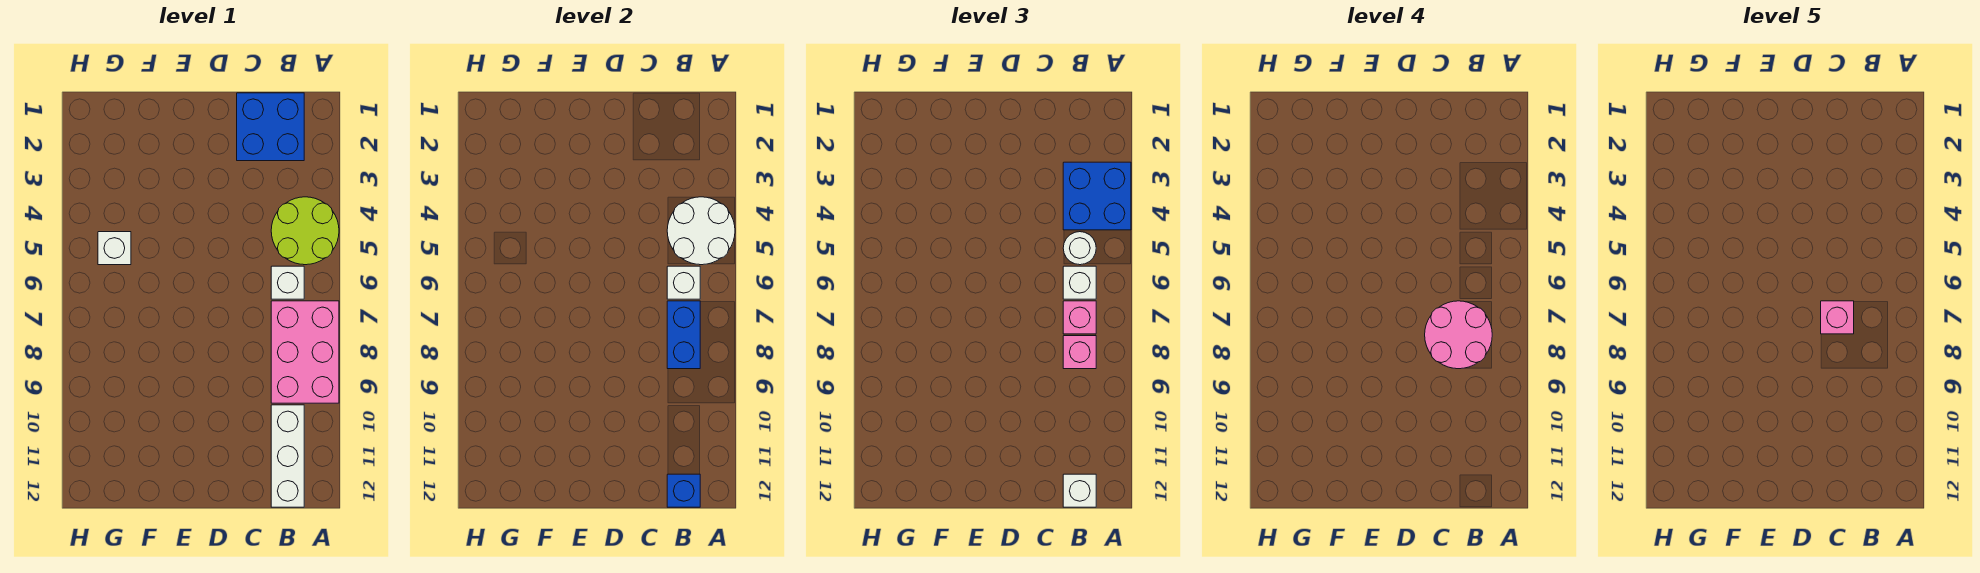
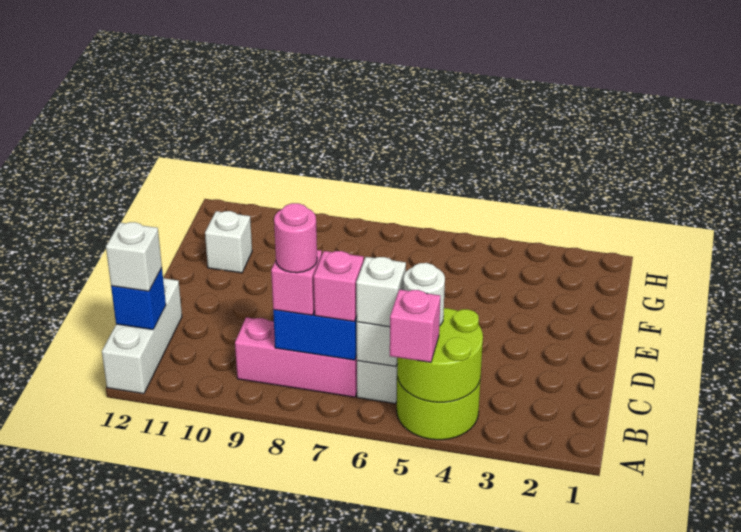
blue 2x2 brick [1063,162,1131,230] -> none
white 2x2 round brick [667,197,735,265] -> lime 2x2 round brick [397,308,483,402]
pink 2x3 brick [271,301,339,403] -> pink 1x3 brick [235,317,357,397]
blue 2x2 brick [237,93,304,161] -> none
pink 2x2 round brick [1425,301,1492,369] -> pink 1x1 round brick [274,203,317,273]
white 1x3 brick [271,405,304,507] -> white 1x3 brick turned to [102,278,182,394]
pink 1x1 brick [1821,301,1854,334] -> pink 1x1 brick moved to [390,290,440,362]
white 1x1 brick [98,232,131,265] -> white 1x1 brick moved to [205,211,252,273]

